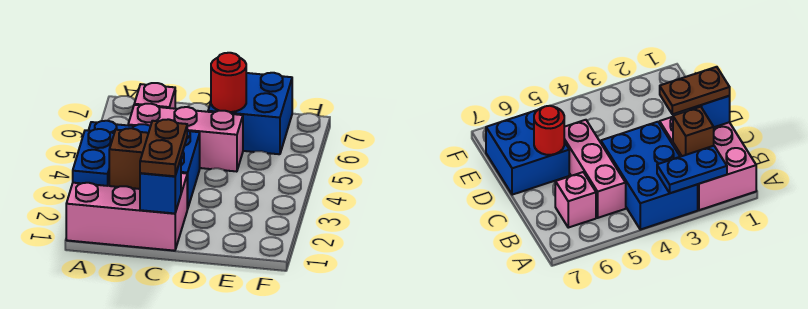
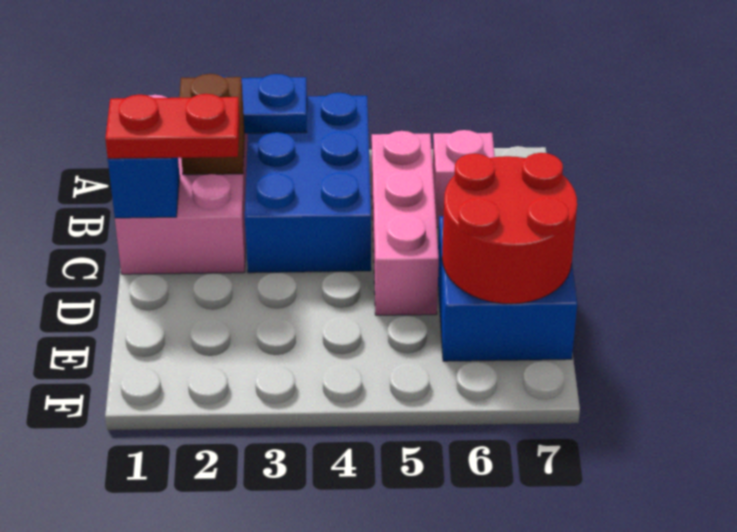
brown 1x2 plate [140,119,187,176] -> red 1x2 plate [105,94,240,159]
red 1x1 round brick [211,53,246,112] -> red 2x2 round brick [442,153,577,304]

